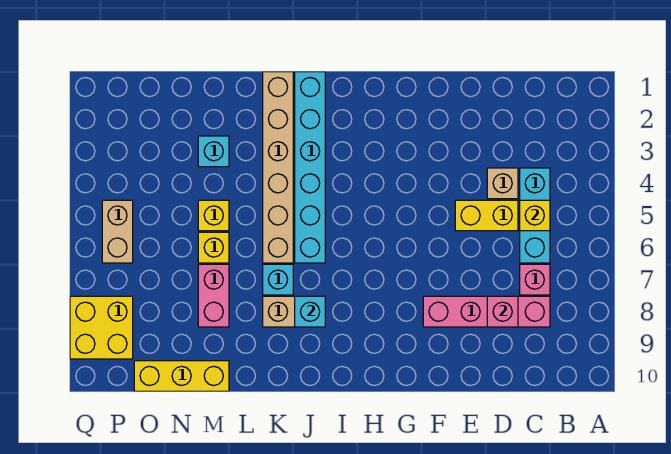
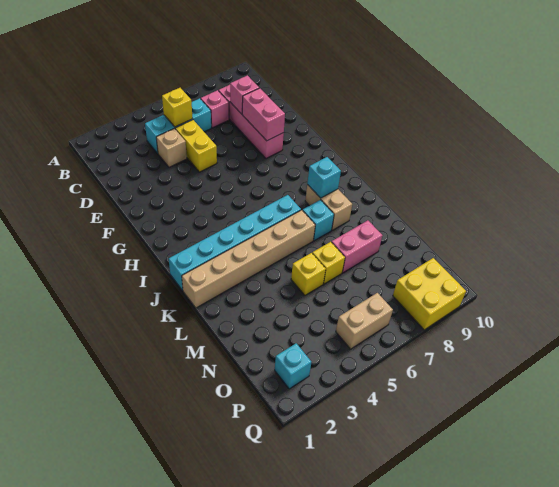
none -> pink 1x2 brick [242,88,285,141]
cyan 1x1 brick [198,136,229,167] -> cyan 1x1 brick moved to [275,343,311,389]
yellow 1x3 brick [134,361,229,391] -> none

